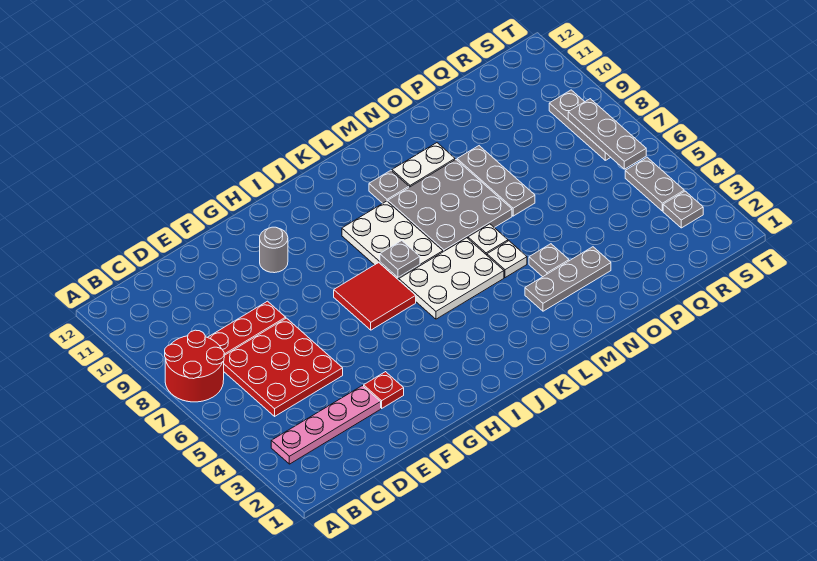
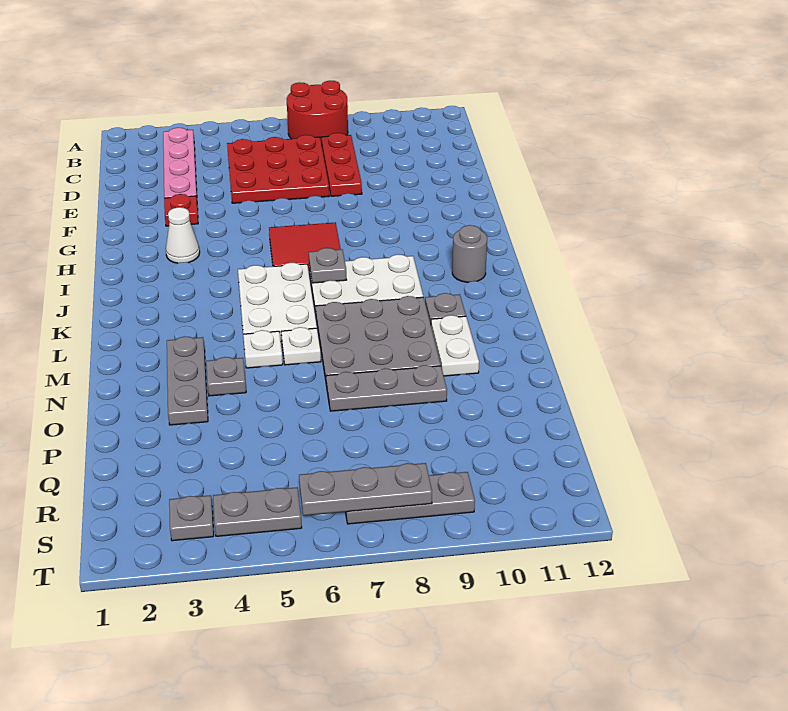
grey 1x1 round brick [260,227,288,273] -> grey 1x1 round brick moved to [452,225,487,282]
none -> white 1x1 cone [166,207,200,263]

